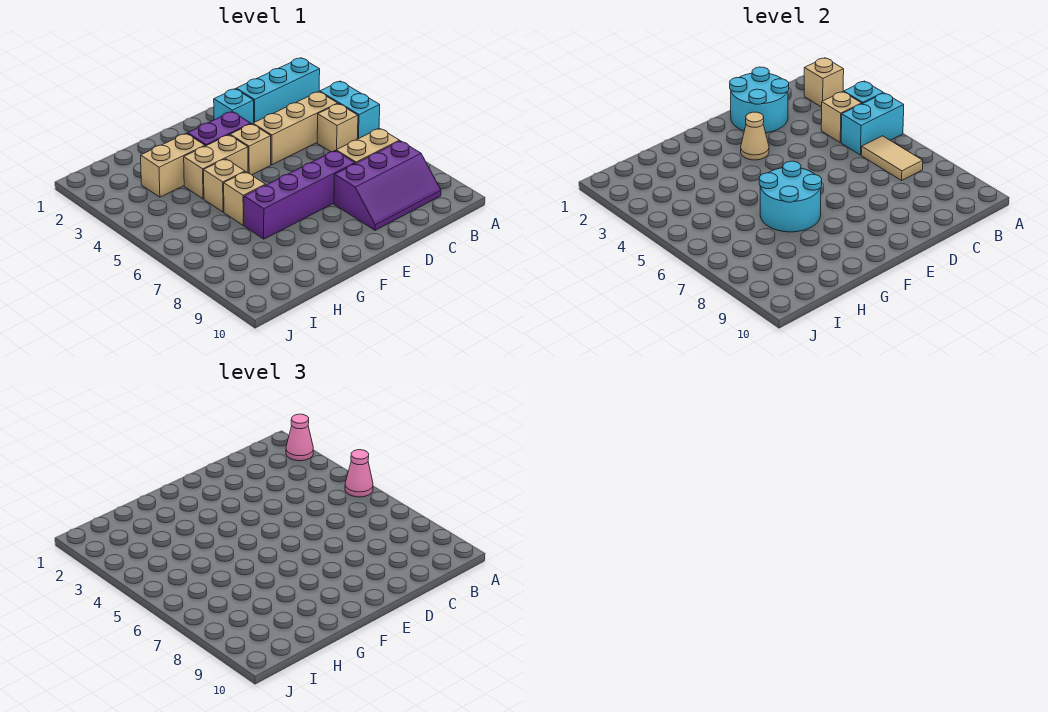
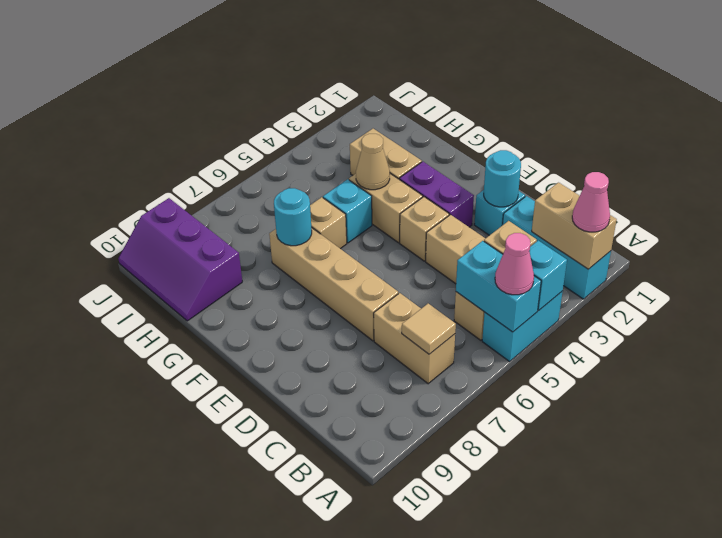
tan 1x1 brick [804,58,844,107] -> tan 1x2 brick [532,183,617,269]
tan 1x2 tile [861,136,923,180] -> tan 1x1 tile [402,304,456,354]
purple 2x3 slope [334,141,441,230] -> purple 2x3 slope moved to [118,198,242,321]
cyan 2x2 round brick [730,67,789,133] -> cyan 1x1 round brick [484,150,521,207]
purple 1x4 brick [244,151,355,239] -> tan 1x4 brick [269,227,398,341]
tan 1x1 cone [741,112,769,160] -> tan 1x1 cone moved to [356,134,390,190]
cyan 2x2 round brick [759,161,822,232] -> cyan 1x1 round brick [274,188,312,246]
tan 1x1 brick [204,159,245,212] -> cyan 1x1 brick [323,179,372,243]

